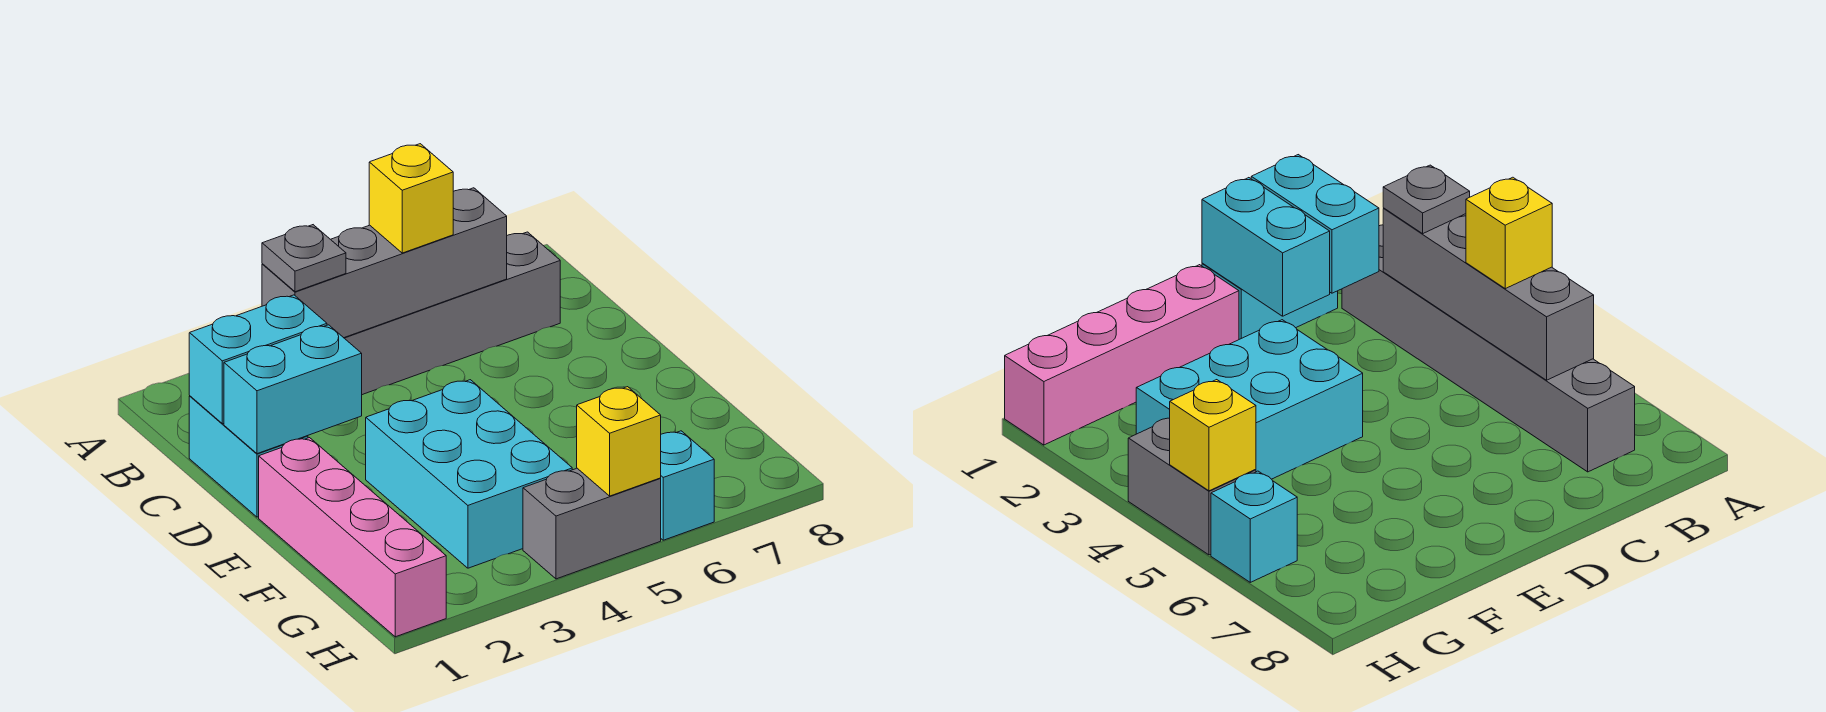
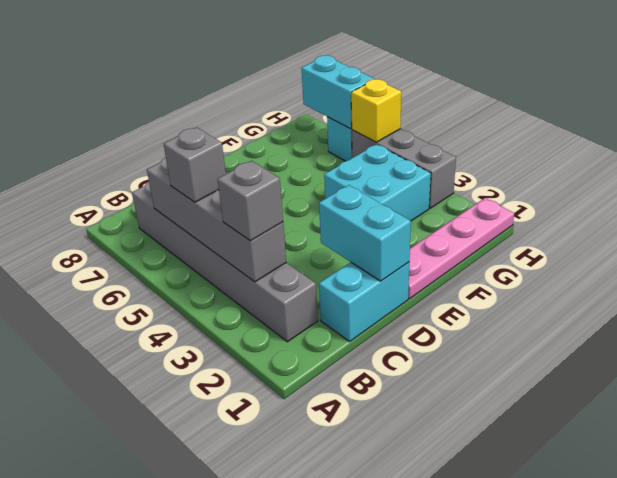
grey 1x1 plate [262,225,346,292] -> grey 1x1 brick [218,161,283,241]
yellow 1x1 brick [369,144,453,253] -> grey 1x1 brick [164,127,226,202]
cyan 1x2 brick [189,295,327,424] -> cyan 1x2 brick moved to [302,55,374,129]
pink 1x4 brick [259,438,446,637] -> pink 1x4 plate [408,198,514,299]
cyan 2x3 brick [366,380,572,568] -> cyan 2x2 brick [324,144,431,221]
grey 1x2 brick [523,468,661,579] -> grey 1x3 brick [352,129,456,208]

